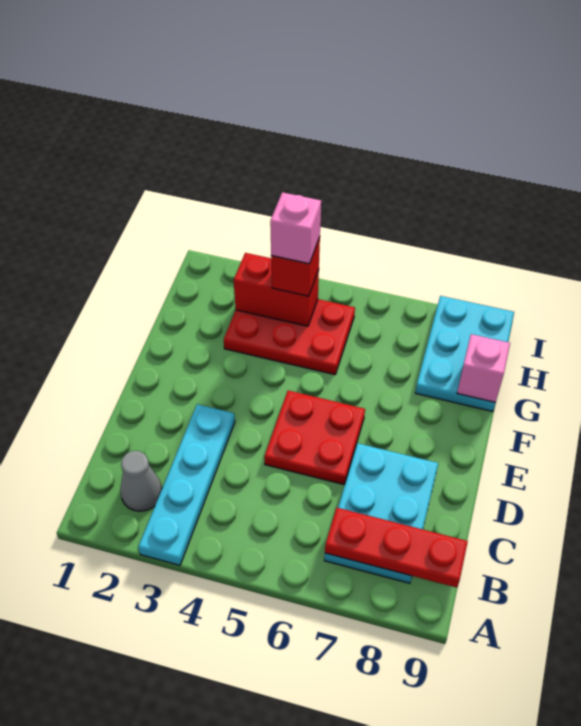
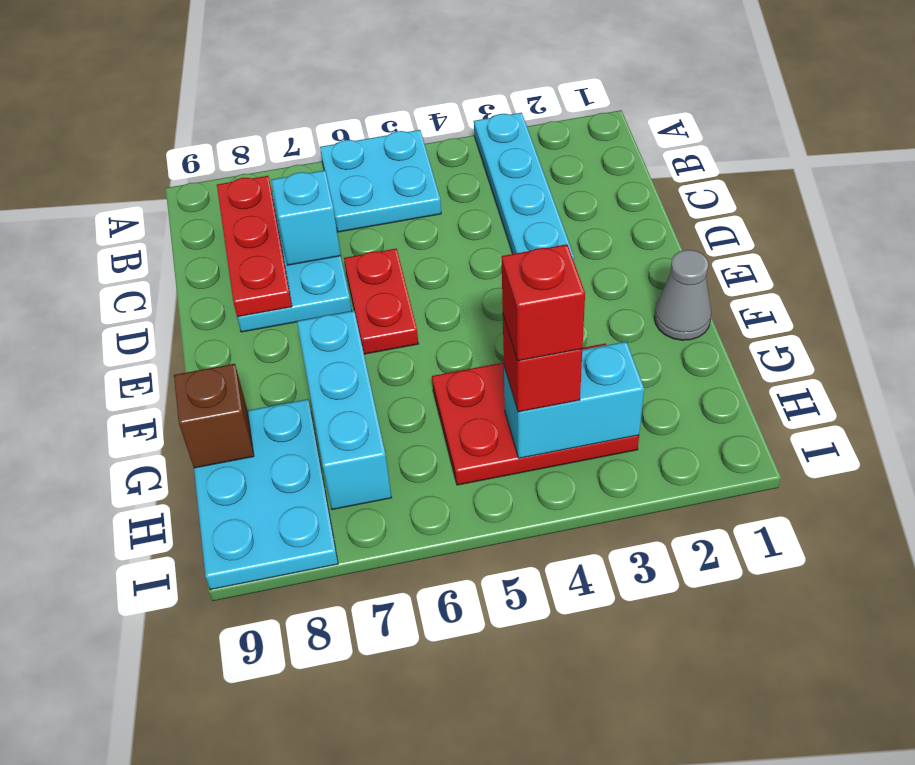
none -> cyan 2x2 plate [320,130,441,232]
grey 1x1 cone [120,451,162,511] -> grey 1x1 cone moved to [654,250,711,340]
red 1x3 plate [325,508,468,588] -> red 1x3 plate turned to [217,176,292,317]
none -> cyan 1x1 brick [271,170,341,265]
red 2x2 plate [264,391,365,484] -> red 1x2 plate [344,249,418,354]
none -> cyan 1x3 brick [297,311,391,510]
pink 1x1 brick [457,334,510,402] -> brown 1x1 brick [174,364,254,468]
red 1x2 brick [234,253,319,326] -> cyan 1x2 brick [504,342,644,458]
pink 1x1 brick [270,192,321,264] -> red 1x1 brick [501,244,585,361]

